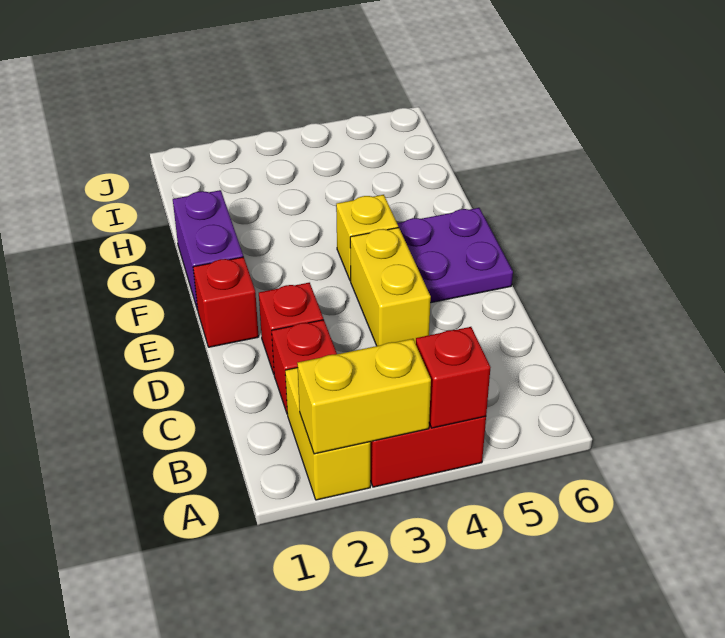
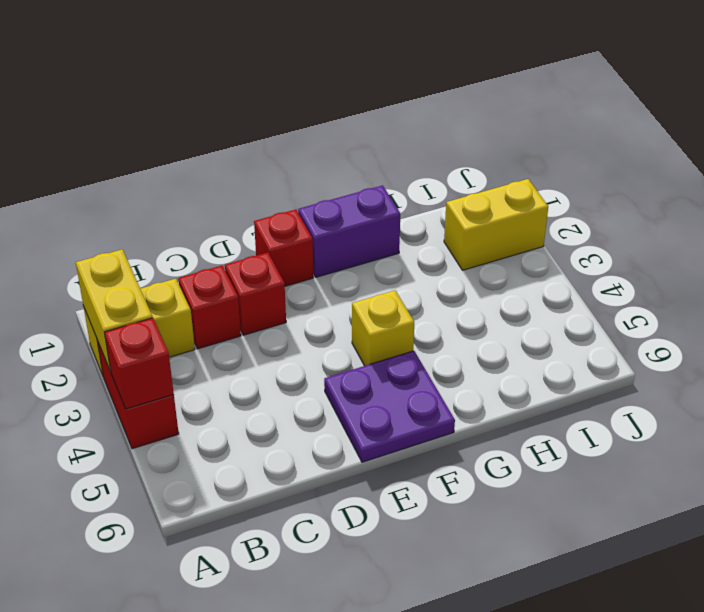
yellow 1x2 brick [350,227,431,346] -> yellow 1x2 brick moved to [444,179,548,270]

